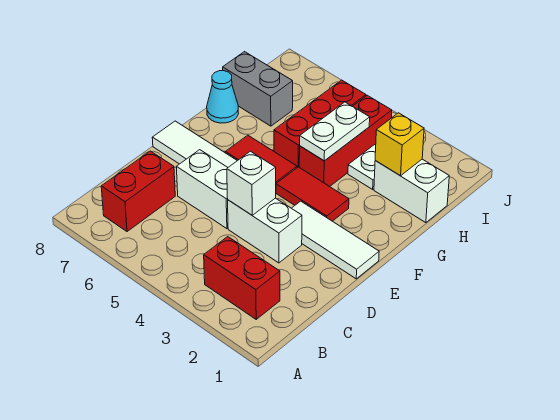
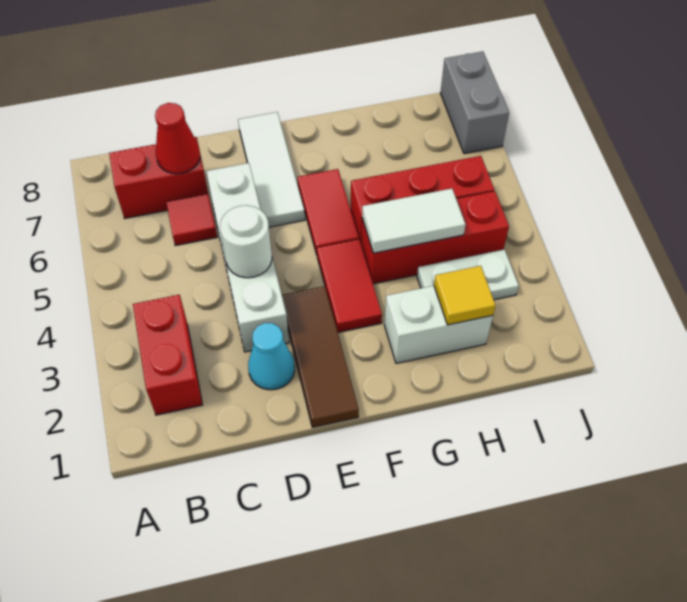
none -> red 1x1 tile [166,194,217,246]
none -> red 1x1 cone [155,103,200,174]
white 1x1 brick [227,151,276,215] -> white 1x1 round brick [220,205,272,278]
white 1x3 tile [292,201,379,279] -> brown 1x3 tile [282,286,359,427]
white 1x2 plate [300,102,370,161] -> white 1x2 tile [362,189,466,253]
cyan 1x1 cone [207,71,239,123] -> cyan 1x1 cone moved to [248,323,295,390]
white 1x2 brick [374,159,449,223] -> white 1x2 brick turned to [384,286,493,363]
yellow 1x1 brick [375,113,424,176] -> yellow 1x1 tile [434,266,496,325]
grey 1x2 brick [223,52,293,126] -> grey 1x2 brick moved to [440,51,509,154]

